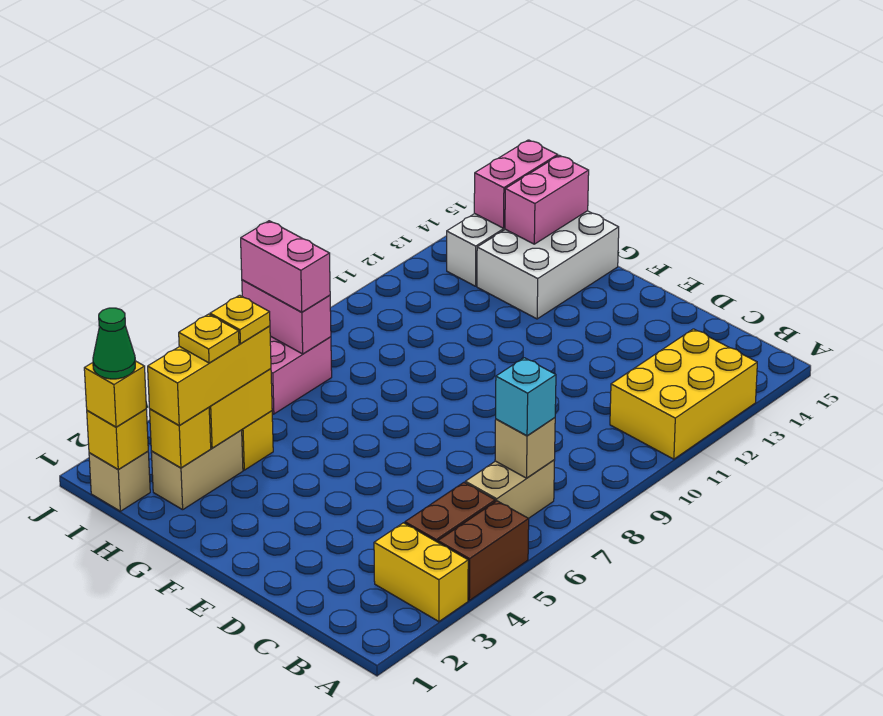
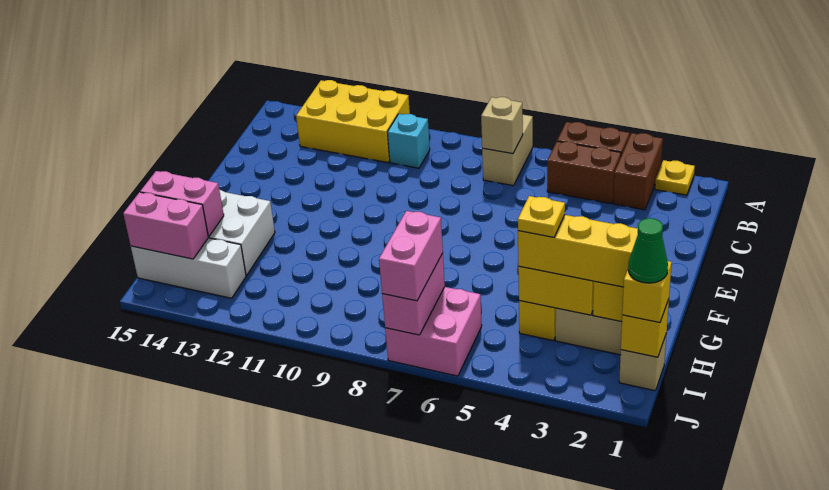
yellow 1x2 brick [374,523,468,622] -> brown 1x2 brick [613,133,663,210]
tan 1x2 brick [465,460,555,518] -> tan 1x2 brick turned to [482,115,533,186]
cyan 1x1 brick [496,358,556,436] -> cyan 1x1 brick moved to [388,114,430,168]
yellow 1x1 plate [179,314,239,363] -> yellow 1x1 plate moved to [655,160,695,195]

